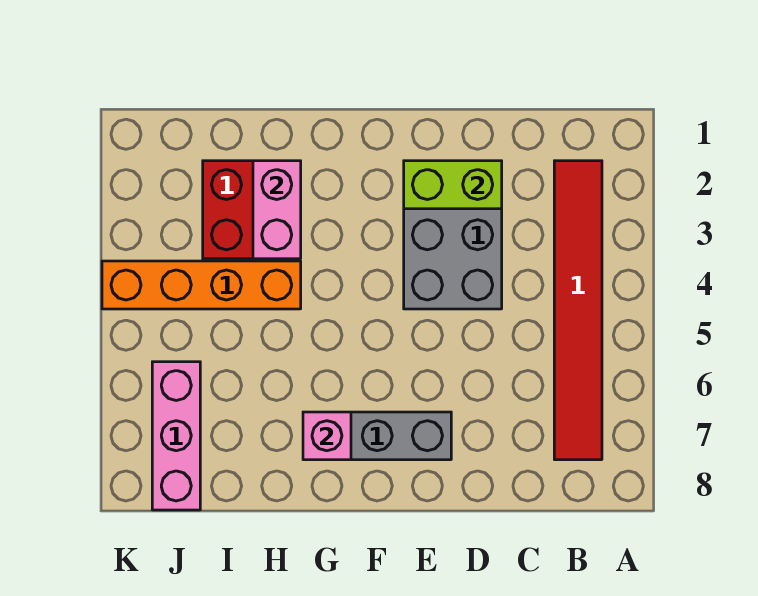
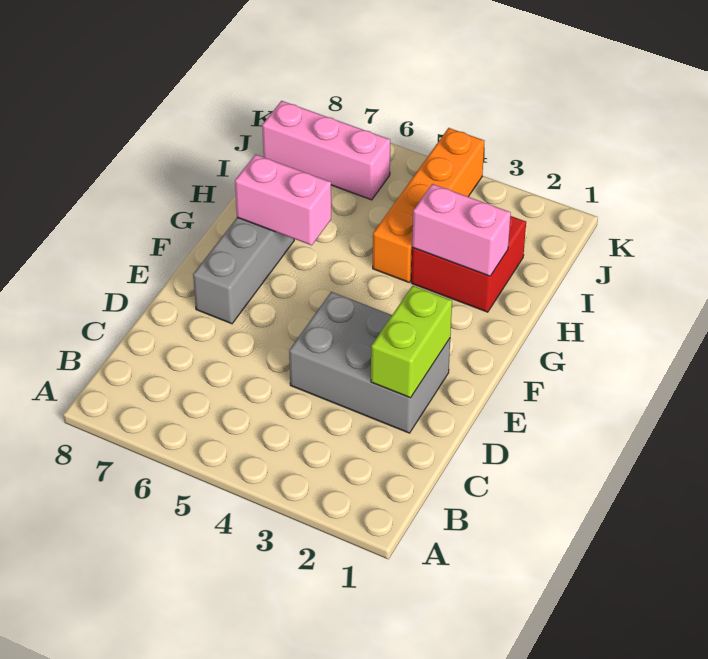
red 1x6 tile [554,161,602,460] -> none
pink 1x1 brick [303,412,351,460] -> pink 1x2 brick [235,154,331,245]

